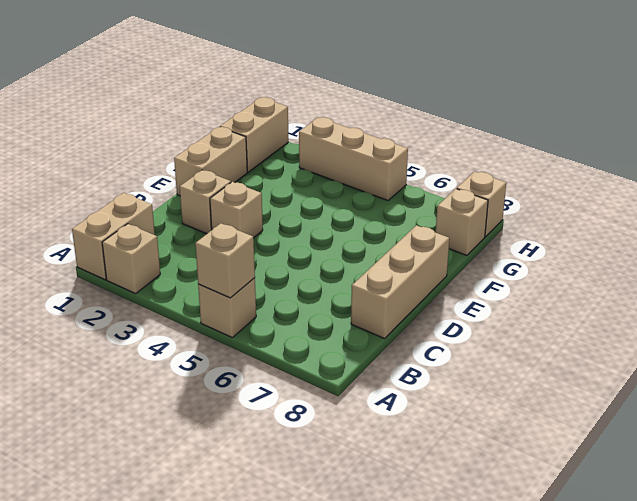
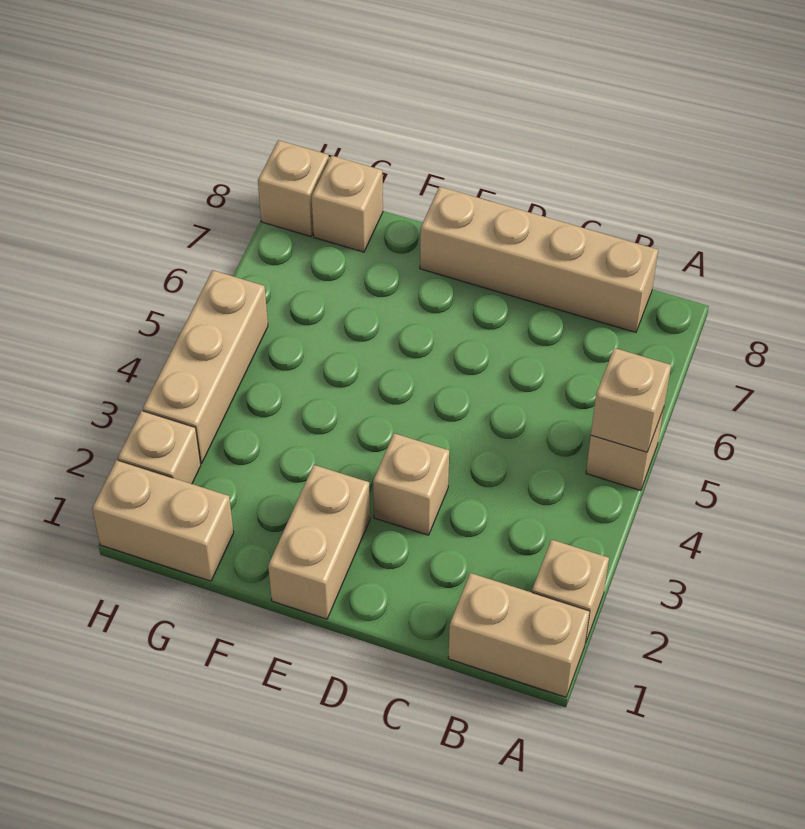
tan 1x3 brick [351,225,449,339] -> tan 1x4 brick [420,187,658,332]
tan 1x1 brick [180,170,231,234] -> tan 1x1 brick moved to [118,411,201,484]
tan 1x2 brick [174,127,247,196] -> tan 1x2 brick turned to [268,465,370,619]

